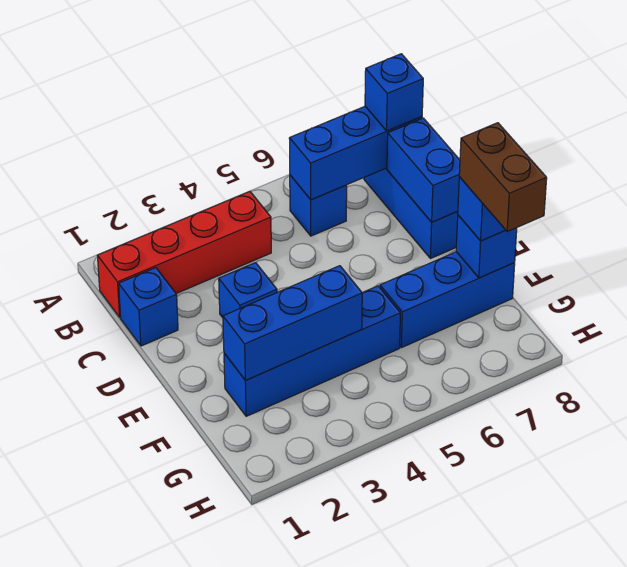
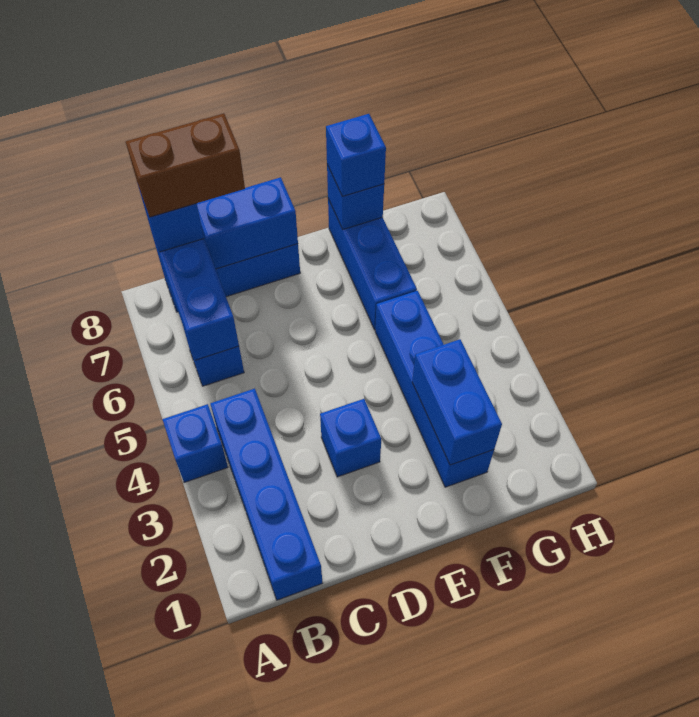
red 1x4 brick [97,191,271,317] -> blue 1x4 brick [210,389,322,600]
blue 1x1 brick [119,268,178,346] -> blue 1x1 brick moved to [162,404,228,483]
blue 1x3 brick [223,266,362,381] -> blue 1x2 brick [412,339,502,465]
brown 1x2 brick [459,123,547,232] -> brown 1x2 brick moved to [126,114,245,217]

